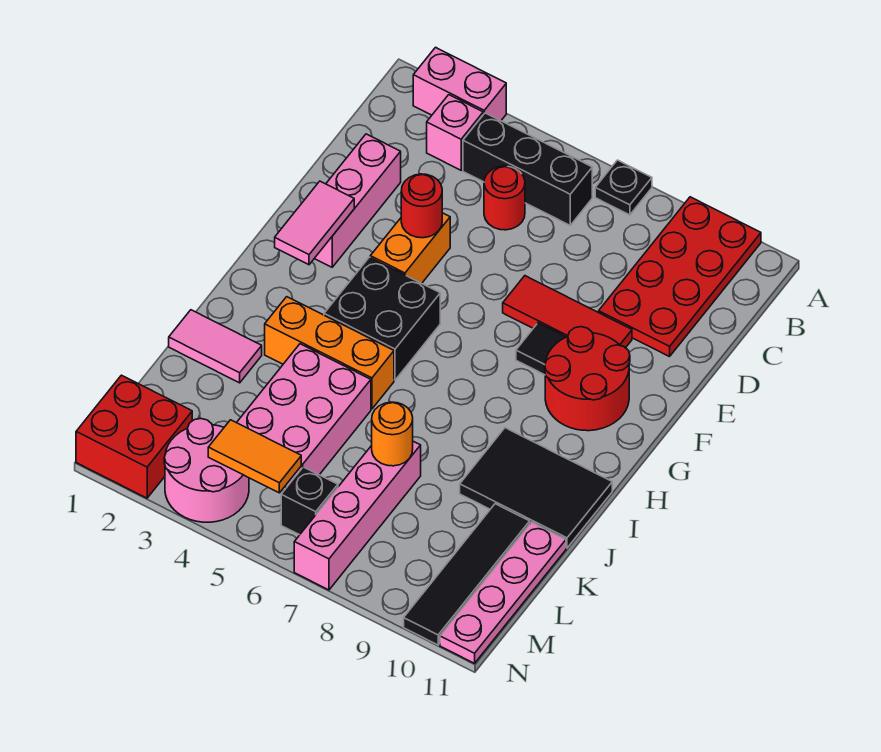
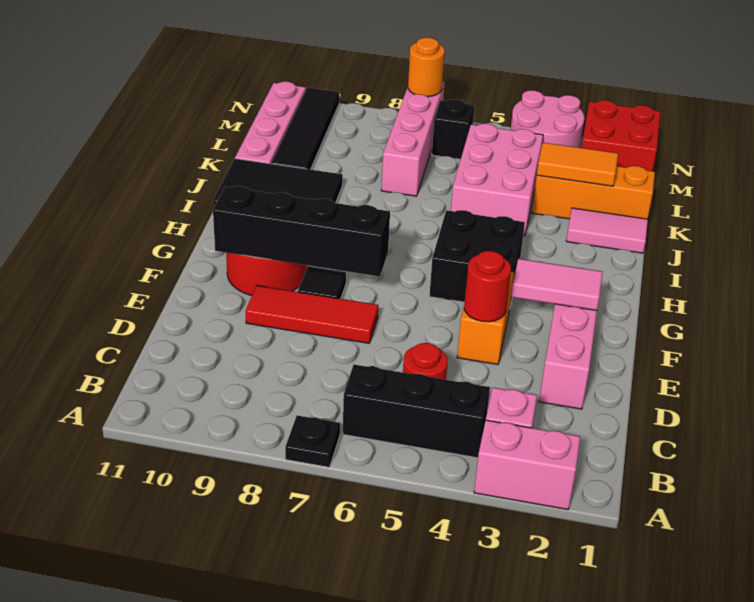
red 2x4 plate [599,197,761,357] -> none
pink 1x2 tile [275,181,354,265] -> pink 1x2 tile turned to [511,259,603,311]
none -> black 1x4 brick [213,186,390,277]
orange 1x3 brick [265,297,394,409] -> orange 1x3 brick moved to [532,166,655,219]
orange 1x1 round brick [372,402,413,466] -> orange 1x1 round brick moved to [408,38,445,97]
orange 1x2 tile [208,420,301,493] -> orange 1x2 tile moved to [537,143,618,186]

